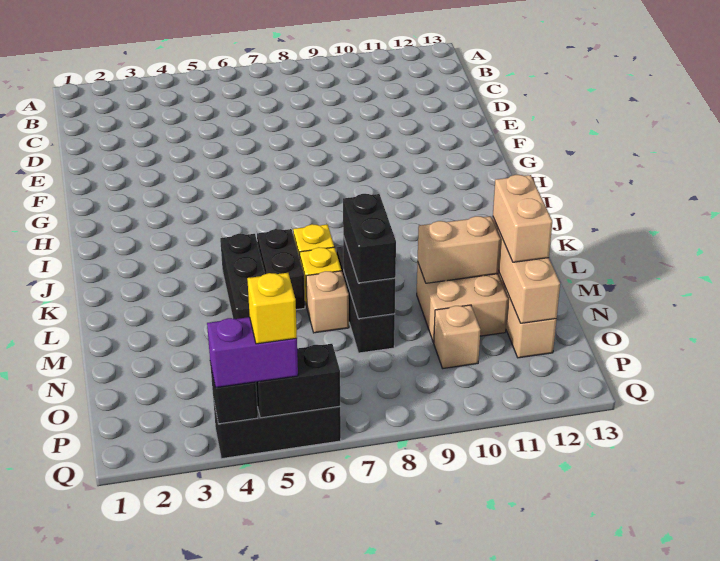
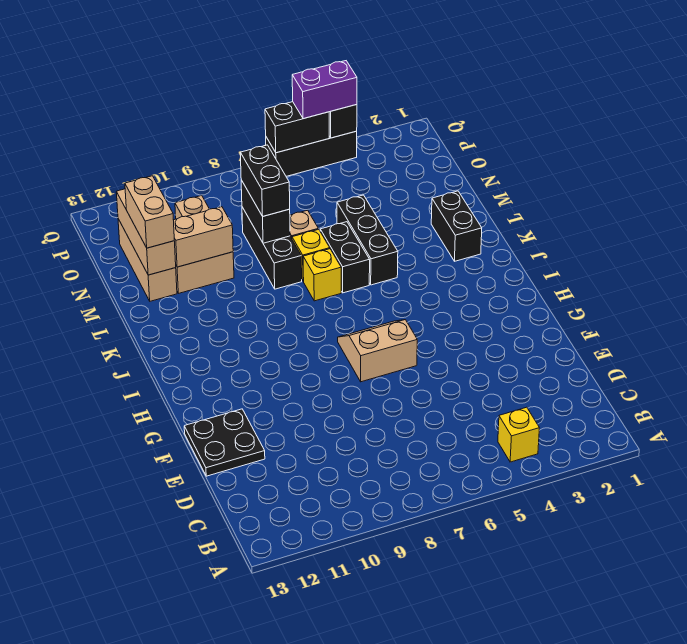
none -> black 2x2 plate [184,409,265,476]
none -> tan 2x2 slope [338,320,417,382]
none -> black 1x2 brick [431,191,482,261]
yellow 1x1 brick [247,273,297,344] -> yellow 1x1 brick moved to [498,407,539,462]

